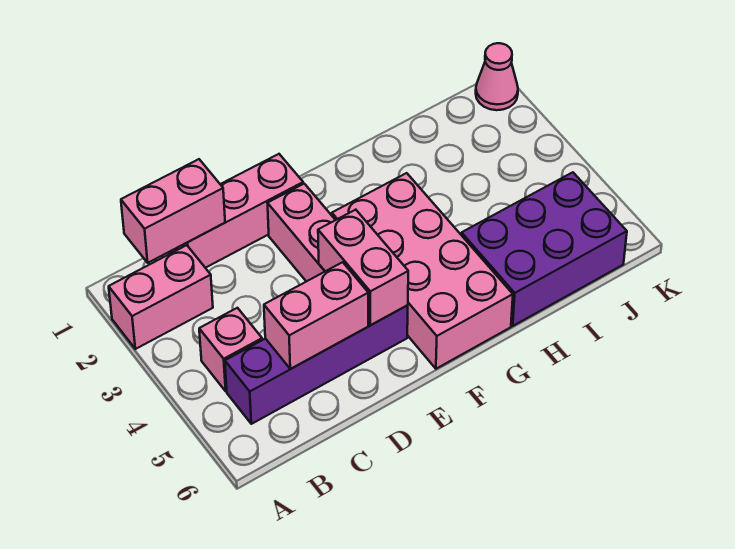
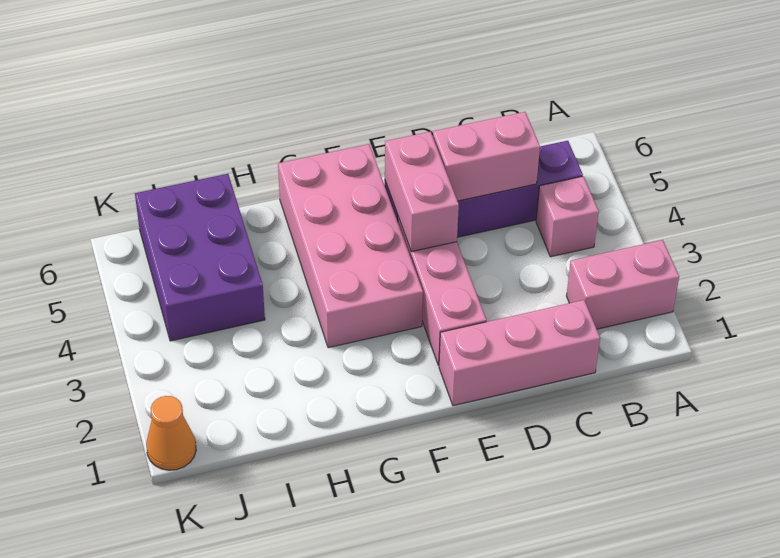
pink 1x2 brick [121,159,225,263] -> none
purple 2x3 brick [461,172,627,326] -> purple 2x3 brick turned to [135,174,265,341]
pink 1x1 cone [476,43,518,110] -> orange 1x1 cone [146,396,196,470]

